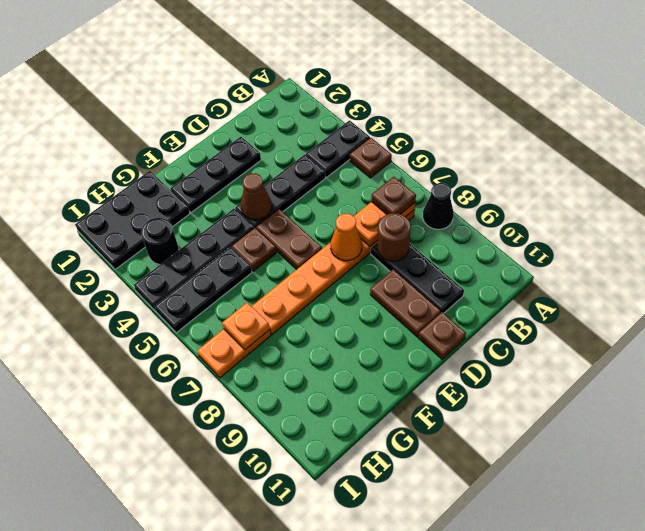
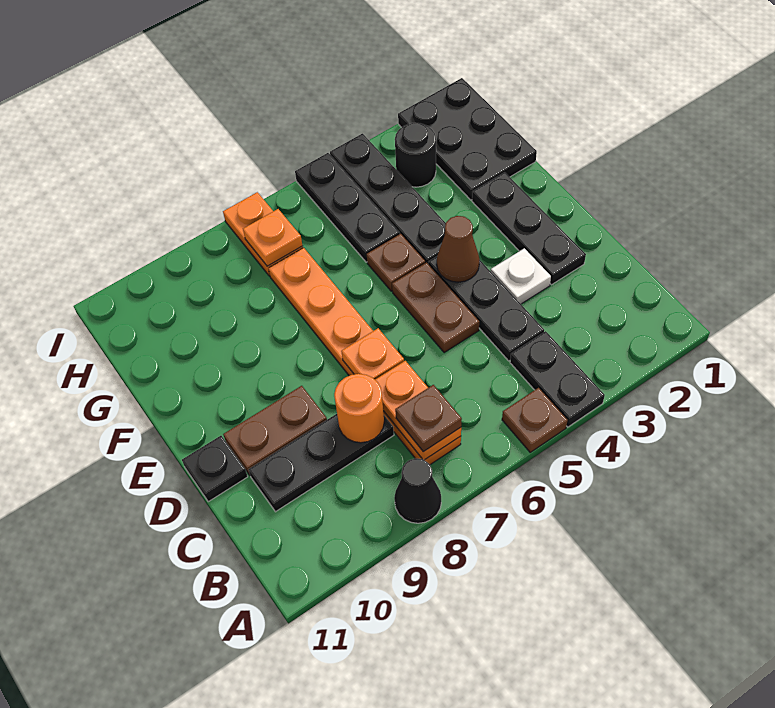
brown 1x1 round brick [378,213,411,261] -> orange 1x1 round brick [334,374,384,443]
none -> white 1x1 plate [491,248,551,304]
orange 1x1 cone [331,214,362,261] -> orange 1x1 plate [341,328,404,379]
brown 1x1 plate [419,312,466,359] -> black 1x1 plate [182,436,248,502]
brown 1x2 plate [256,209,322,270] -> brown 1x2 plate turned to [392,263,479,353]

